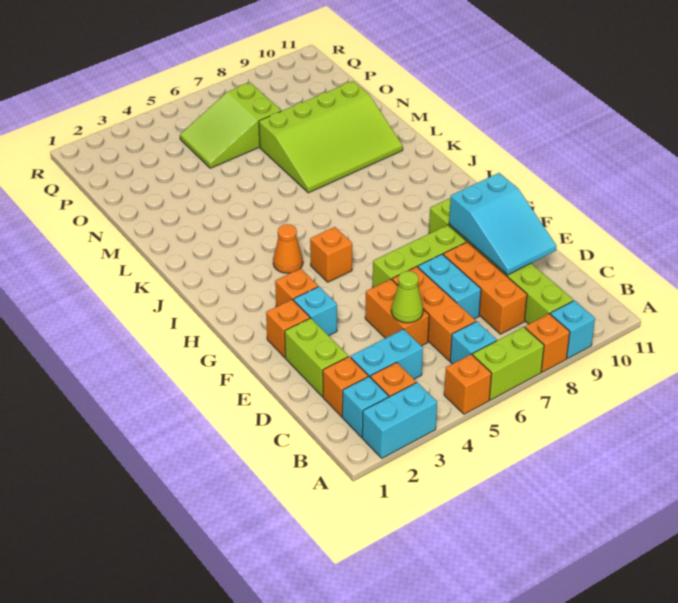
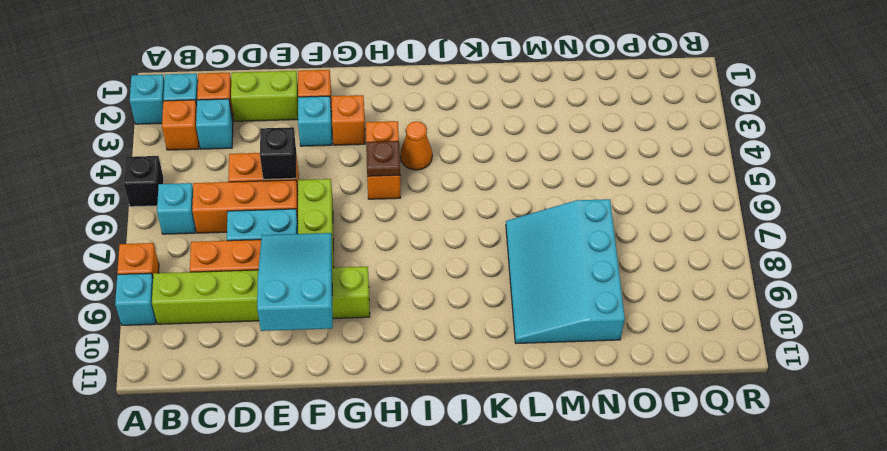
cyan 1x2 brick [362,382,437,458] -> cyan 1x1 brick [130,74,164,124]
orange 1x1 brick [444,354,492,414] -> black 1x1 brick [124,156,164,207]
lime 1x2 brick [473,327,544,400] -> none
cyan 1x2 brick [351,329,423,379] -> cyan 1x1 brick [196,99,233,149]
lime 1x1 cone [391,271,423,323] -> none
cyan 2x3 slope [449,173,556,275] -> cyan 2x3 slope turned to [257,233,333,331]
none -> black 1x1 brick [260,127,296,179]
orange 1x1 brick [310,227,352,282] -> orange 1x2 brick [366,121,400,199]
none -> brown 1x1 plate [366,141,400,176]
lime 3x4 slope [259,81,403,193] -> cyan 3x4 slope [506,199,625,344]
lime 2x3 slope [180,83,281,168] -> none

